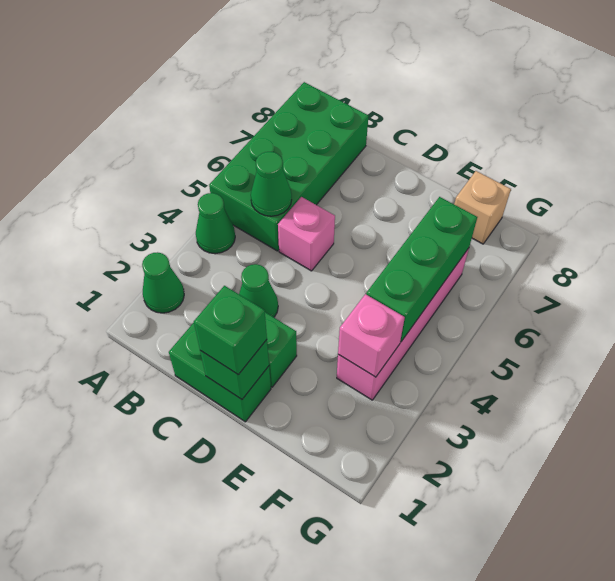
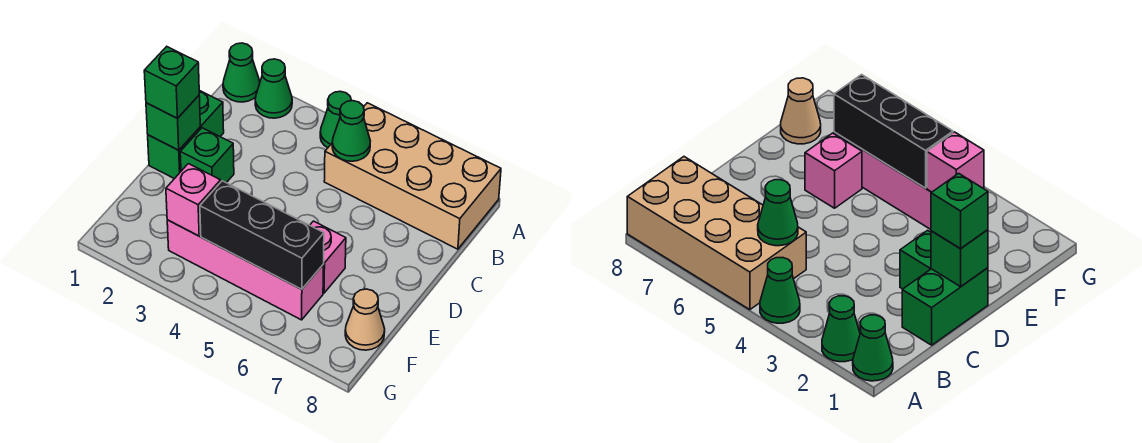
green 2x4 brick [209,82,368,251] -> tan 2x4 brick [324,103,501,249]
green 1x1 cone [239,264,278,317] -> green 1x1 cone moved to [223,43,260,102]
pink 1x1 brick [278,197,335,271] -> pink 1x1 brick moved to [310,221,346,293]
green 1x3 brick [366,197,477,342] -> black 1x3 brick [200,181,324,289]
tan 1x1 brick [454,171,511,244] -> tan 1x1 cone [345,289,385,350]

